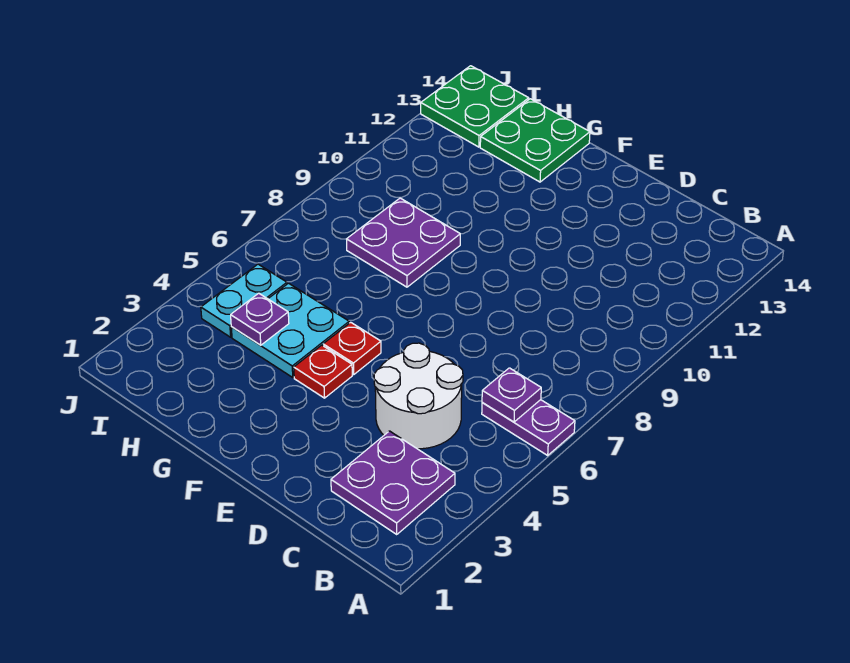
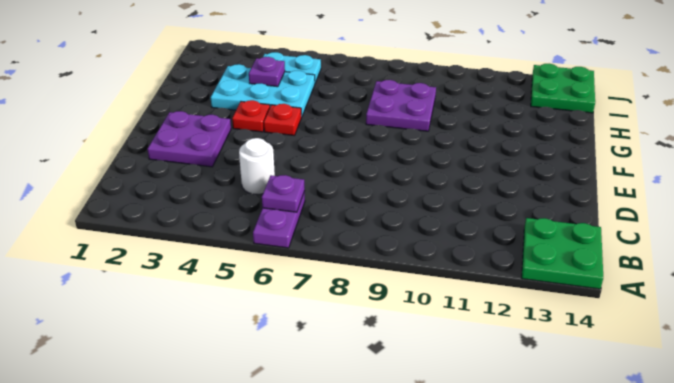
purple 2x2 plate [331,431,455,534] -> purple 2x2 plate moved to [148,111,231,167]
white 2x2 round brick [374,343,463,449] -> white 1x1 round brick [239,138,275,194]
cyan 2x2 plate [231,283,349,377] -> cyan 2x3 plate [211,64,315,117]
green 2x2 plate [480,99,590,182] -> green 2x2 plate moved to [522,218,603,289]

